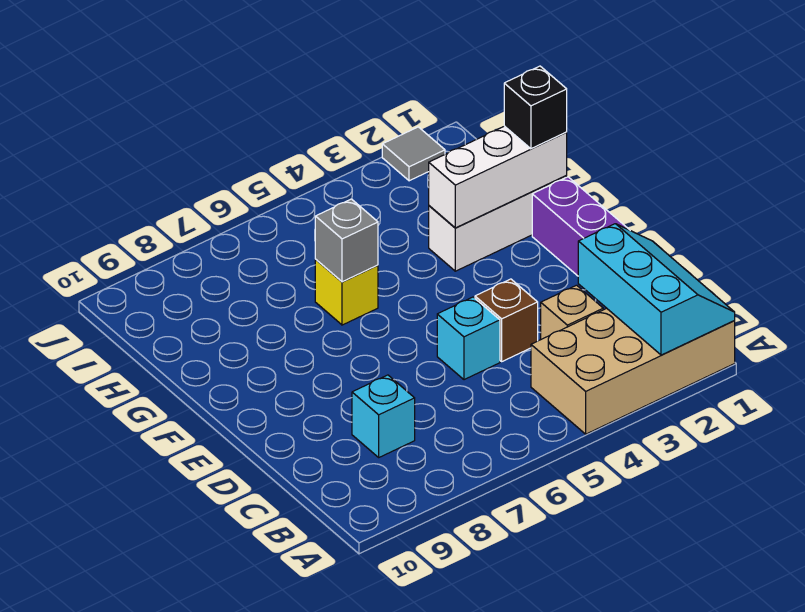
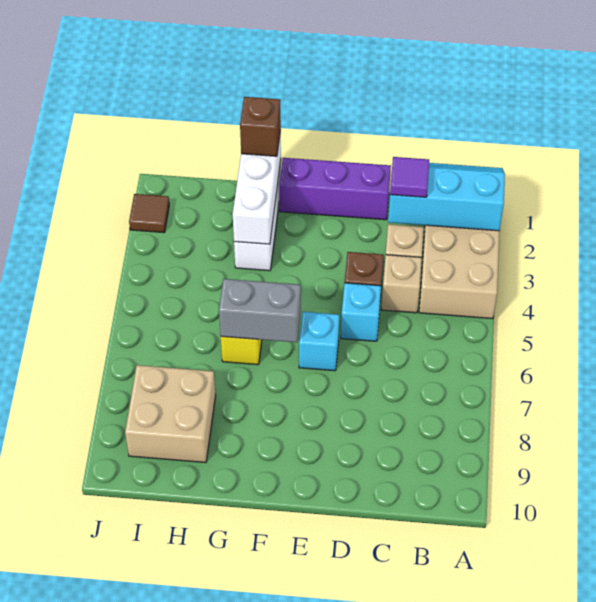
none -> purple 1x1 tile [390,157,429,197]
none -> tan 1x1 brick [381,255,422,313]
cyan 1x1 brick [352,375,415,457] -> cyan 1x1 brick moved to [299,312,340,371]
black 1x1 brick [504,66,567,149] -> brown 1x1 brick [240,97,281,156]
grey 1x1 brick [315,199,378,282] -> grey 1x2 brick [219,279,301,342]
none -> tan 2x2 brick [125,365,216,463]
grey 1x1 tile [382,127,445,181] -> brown 1x1 tile [129,194,169,233]

